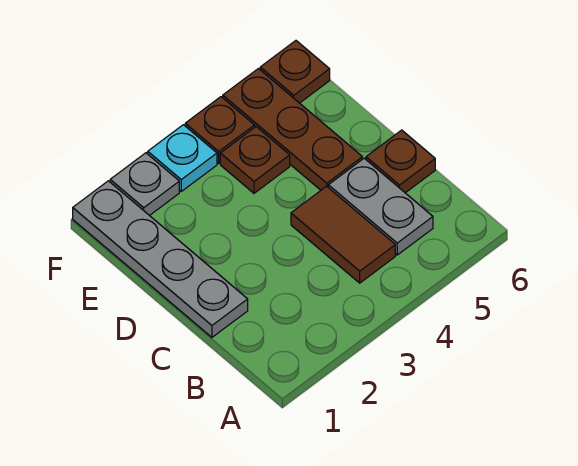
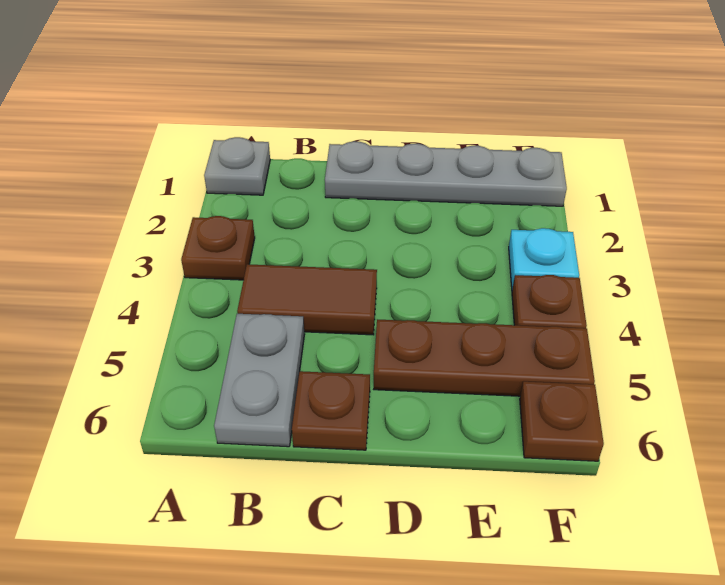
grey 1x2 plate [328,158,433,255] -> grey 1x2 plate turned to [214,314,305,447]
brown 1x1 plate [220,127,290,193] -> brown 1x1 plate moved to [181,216,255,280]
grey 1x1 plate [110,153,179,216] -> grey 1x1 plate moved to [204,137,270,195]

